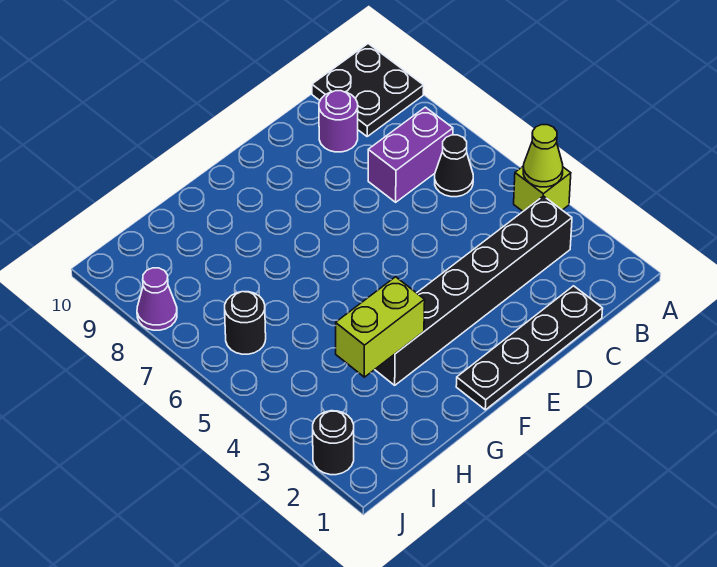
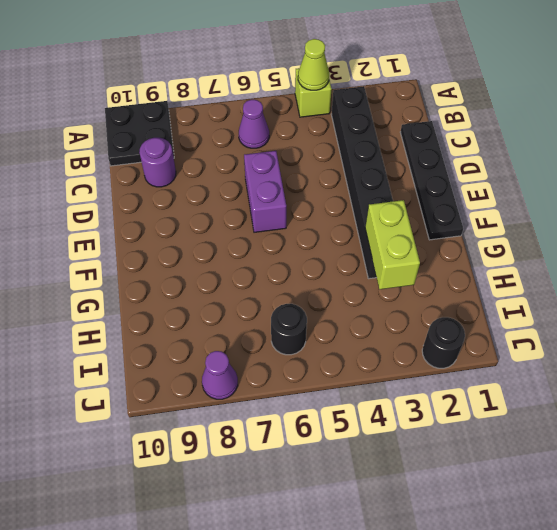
black 1x1 cone [435,135,473,197] -> purple 1x1 cone [239,100,269,148]
purple 1x2 brick [368,107,453,202] -> purple 1x2 brick moved to [244,151,286,232]

